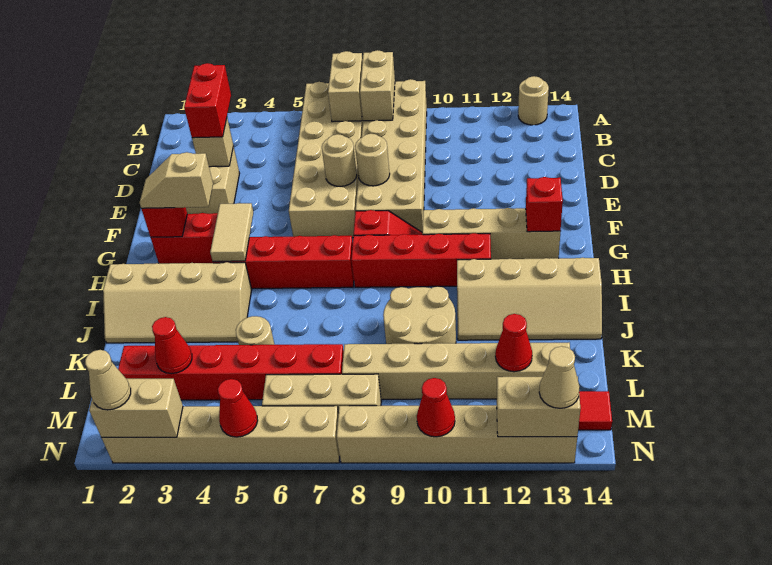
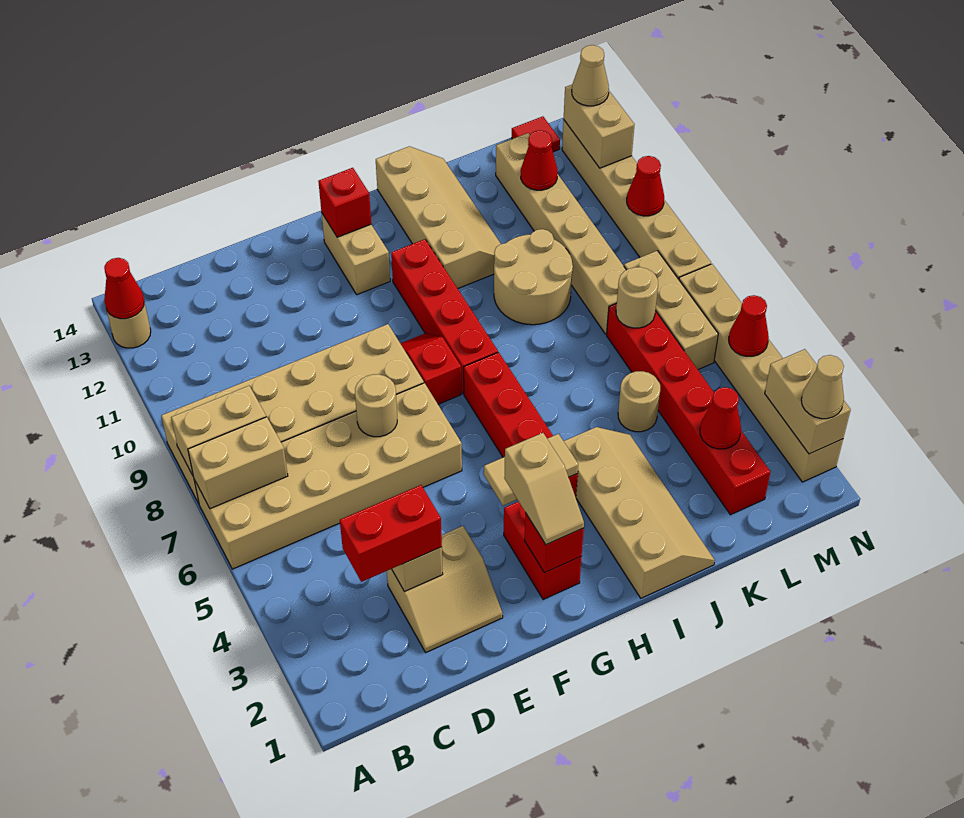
none -> red 1x1 cone [104,258,144,319]
tan 1x1 round brick [355,134,390,186] -> tan 1x1 round brick moved to [616,267,658,328]
tan 1x4 brick [422,208,560,259] -> tan 1x2 brick [322,214,390,295]

